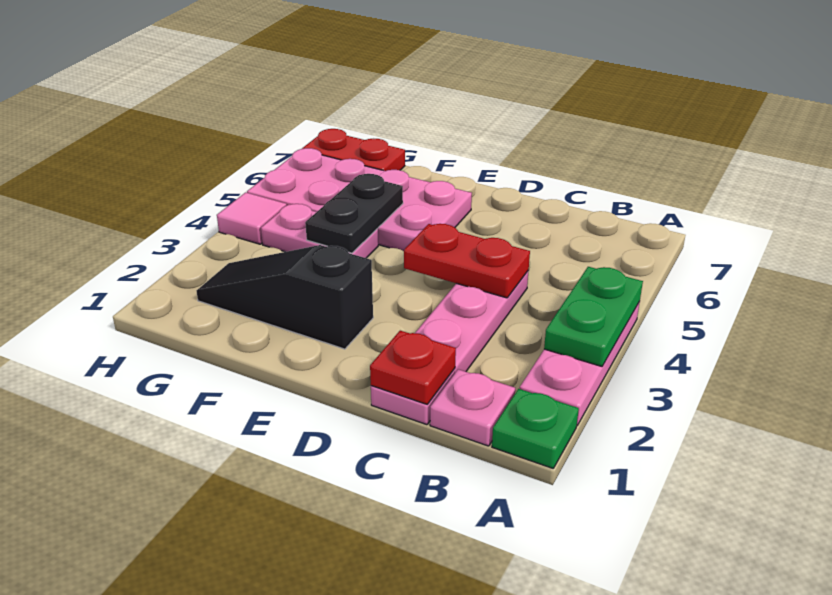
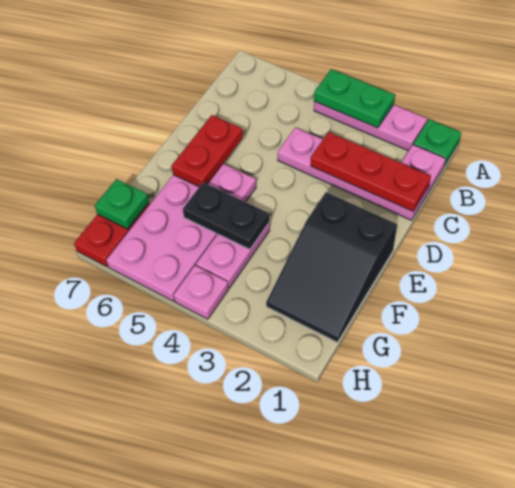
red 1x1 plate [370,331,456,404] -> red 1x3 plate [311,132,431,211]
red 1x2 plate [404,224,530,298] -> red 1x2 plate moved to [172,115,243,187]
black 1x3 slope [197,245,373,349] -> black 2x3 slope [266,192,397,342]
none -> green 1x1 plate [95,179,149,229]
pink 1x1 tile [217,192,287,244] -> pink 1x1 plate [174,266,229,319]

